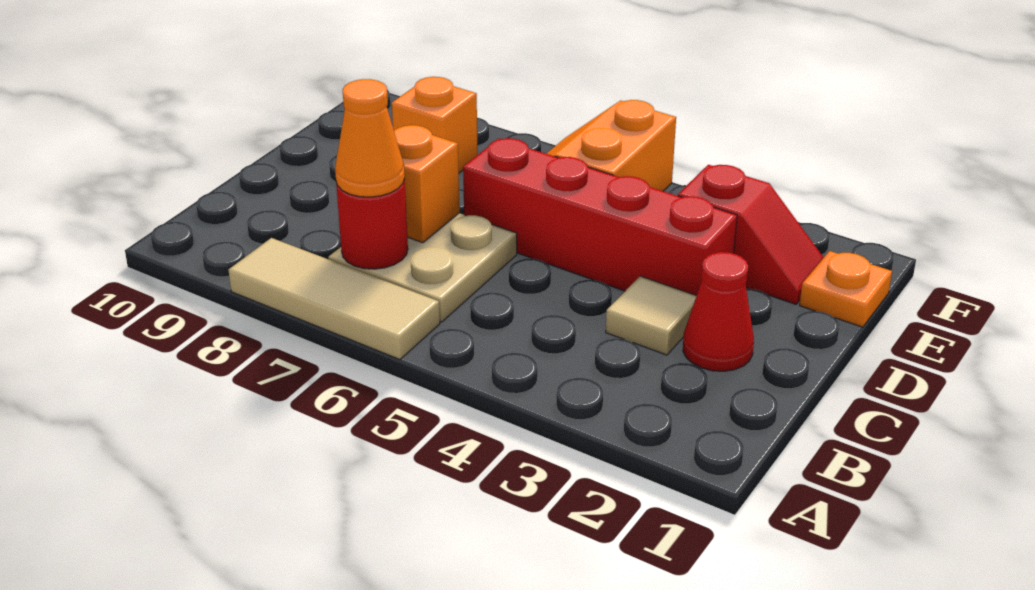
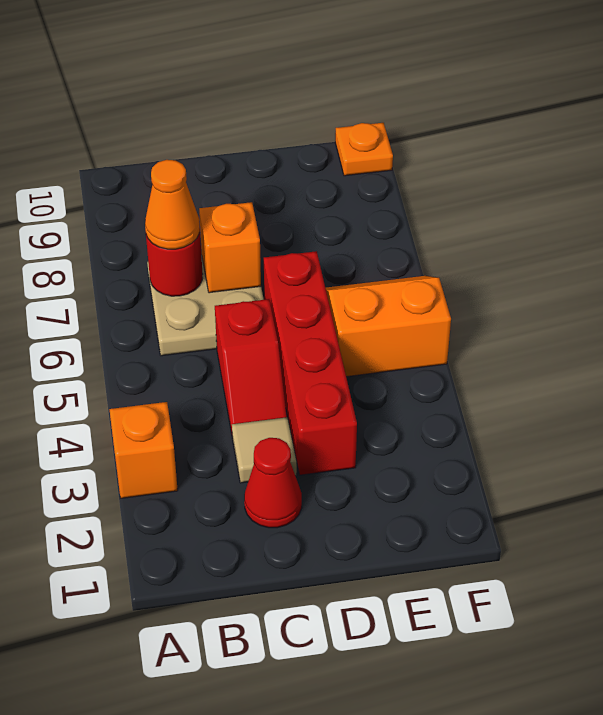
tan 1x3 tile [229,238,440,360] -> none
orange 1x1 plate [799,251,892,327] -> orange 1x1 plate moved to [335,123,393,176]
red 1x2 slope [678,165,824,304] -> red 1x2 slope moved to [215,299,287,433]
orange 1x1 brick [392,77,478,173] -> orange 1x1 brick moved to [109,402,178,498]

